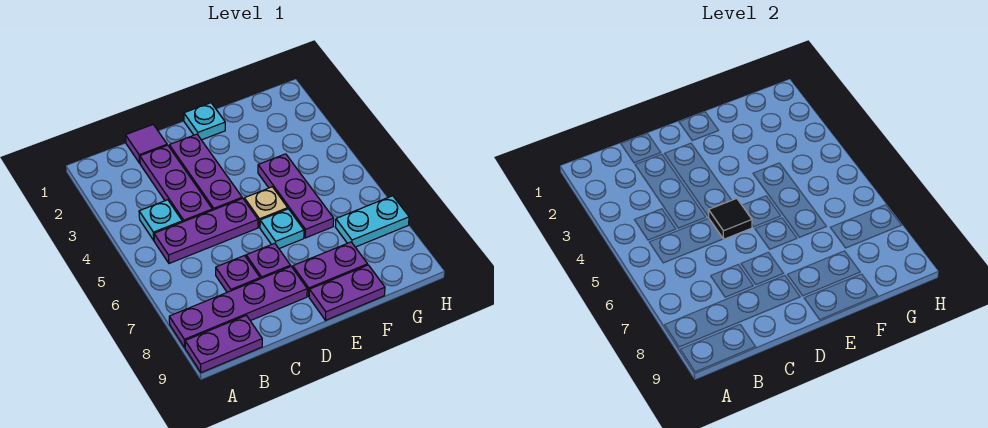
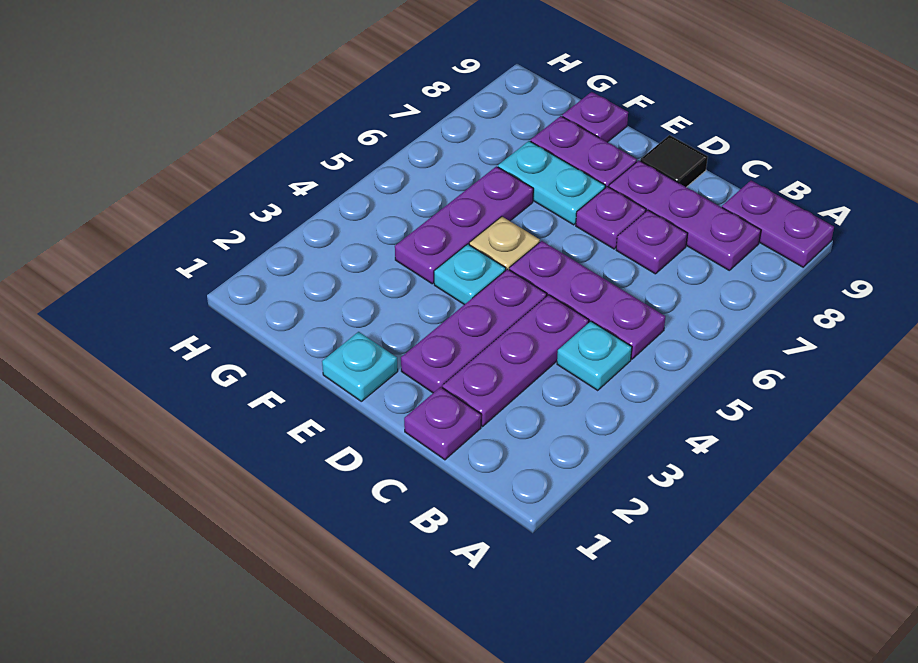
purple 1x4 plate [169,267,307,347] -> purple 1x3 plate [609,161,761,271]
purple 1x1 tile [126,125,167,163] -> purple 1x1 plate [404,387,481,460]
black 1x1 tile [709,199,752,239] -> black 1x1 tile moved to [640,135,708,187]
cyan 1x1 plate [260,209,304,249] -> cyan 1x1 plate moved to [434,244,506,305]
purple 1x2 plate [309,265,385,320] -> purple 1x1 plate [562,92,628,142]
cyan 1x2 plate [335,196,409,247] -> cyan 1x2 plate moved to [498,141,605,225]

